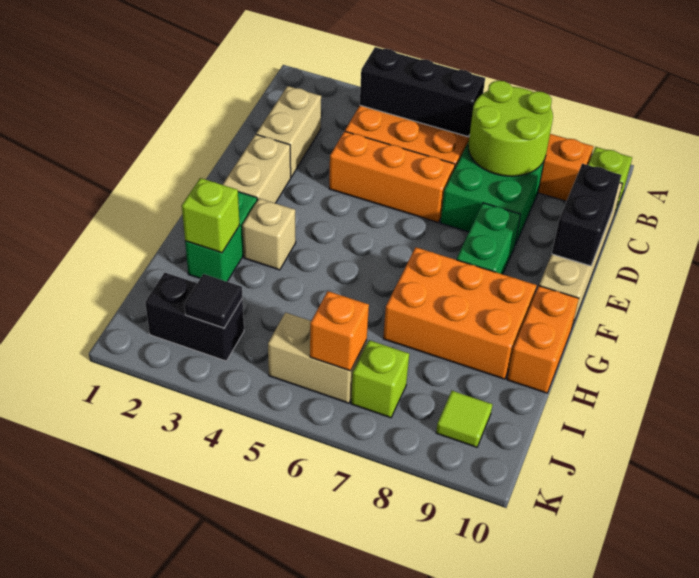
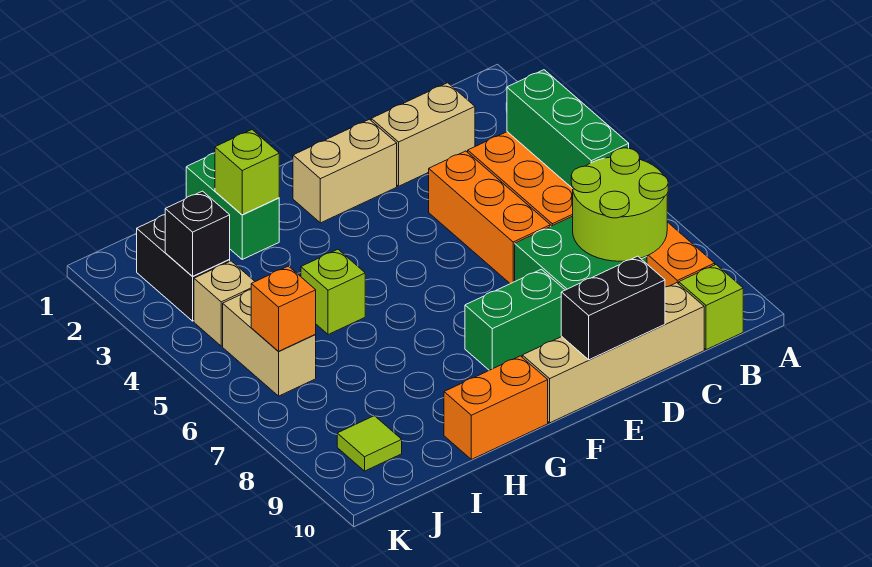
black 1x3 brick [360,47,485,137] -> green 1x3 brick [507,70,629,189]
green 1x2 brick [185,192,257,282] -> green 1x2 brick turned to [186,153,279,259]
tan 1x1 brick [242,198,296,270] -> tan 1x1 brick moved to [194,261,255,346]
orange 2x3 brick [383,247,537,379] -> none
black 1x1 tile [184,274,242,328] -> black 1x1 brick [165,191,230,276]
lime 1x1 brick [351,340,409,418] -> lime 1x1 brick moved to [301,249,365,335]

